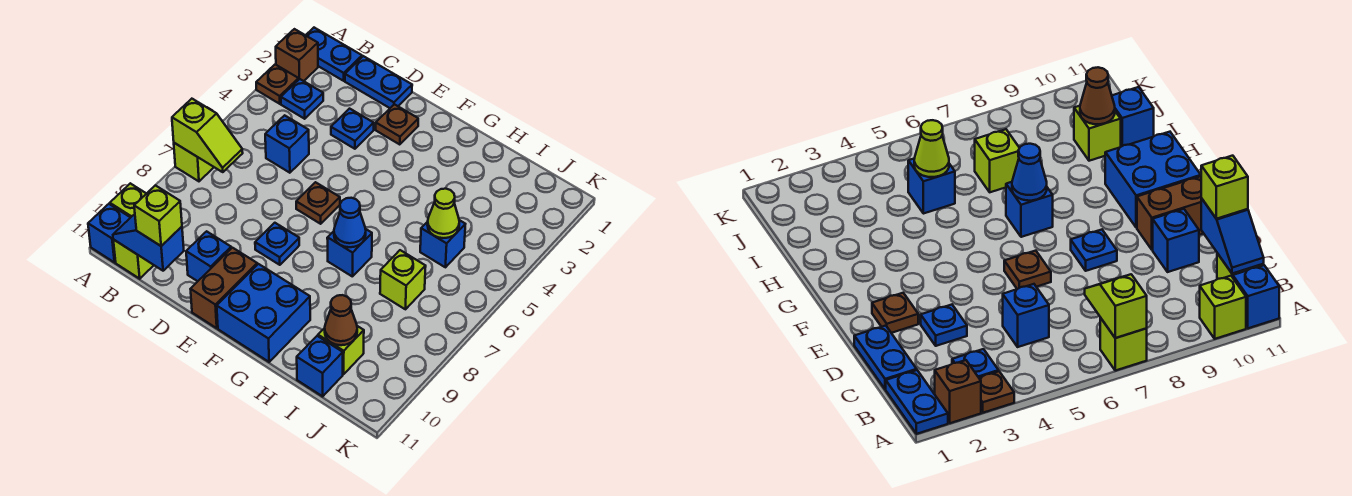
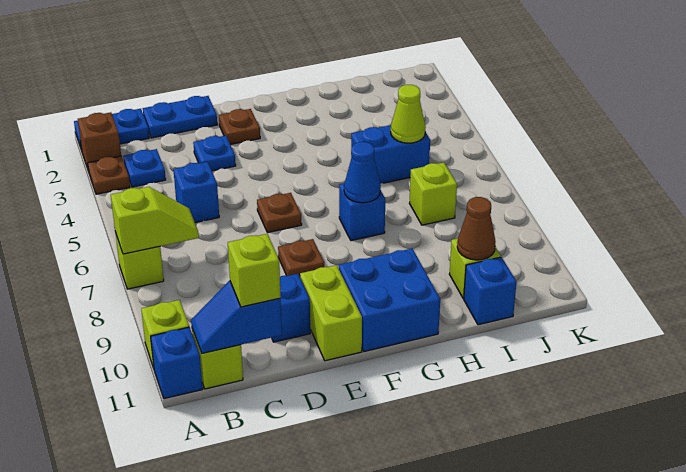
blue 1x1 plate [255,223,299,265] -> brown 1x1 plate [278,239,324,276]
brown 1x2 brick [191,248,257,328] -> lime 1x2 brick [300,265,362,361]
blue 1x1 brick [420,220,465,267] -> blue 1x2 brick [351,125,430,184]

